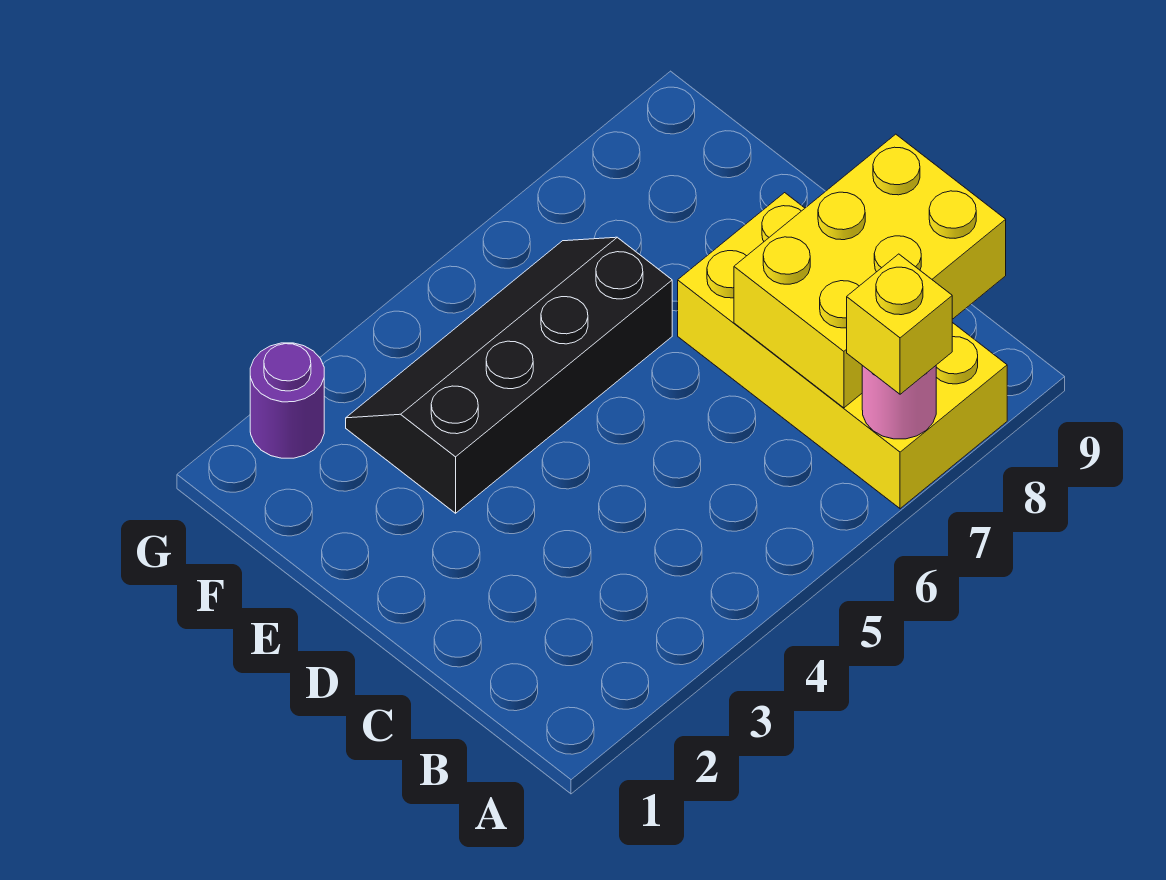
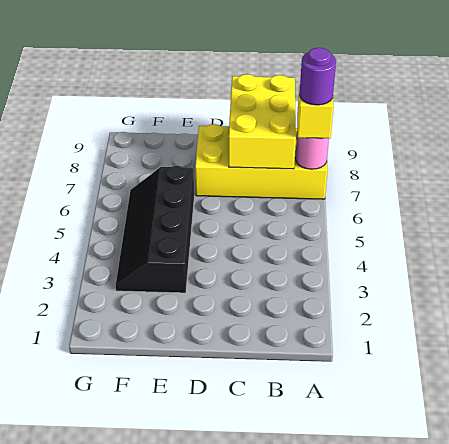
purple 1x1 round brick [250,343,324,458] -> purple 1x1 round brick moved to [300,48,336,105]

